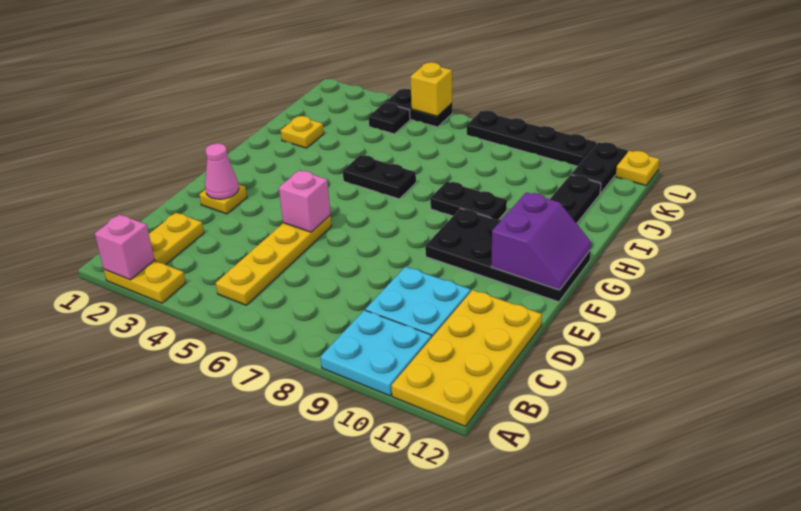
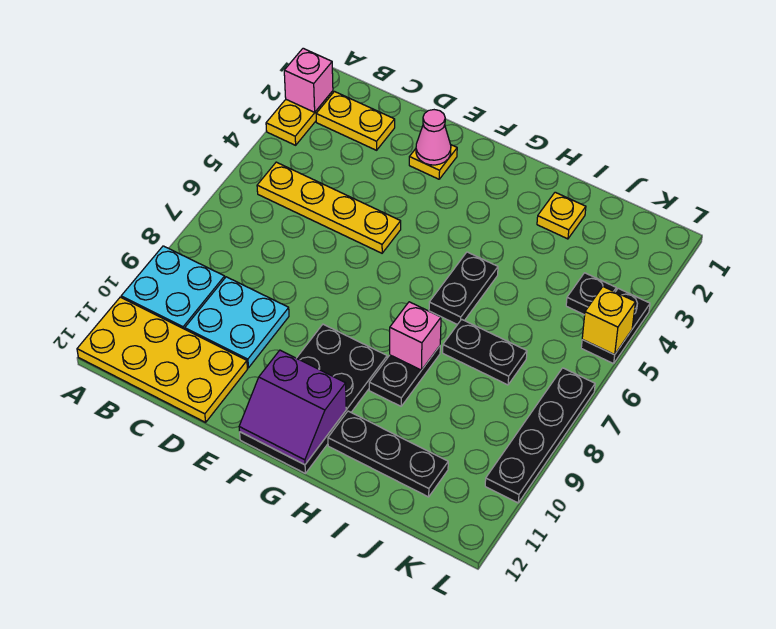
pink 1x1 brick [279,170,331,232] -> pink 1x1 brick moved to [390,302,441,370]
black 1x2 plate [571,142,628,194] -> black 1x2 plate moved to [443,319,527,385]
yellow 1x1 plate [616,151,659,185] -> none

